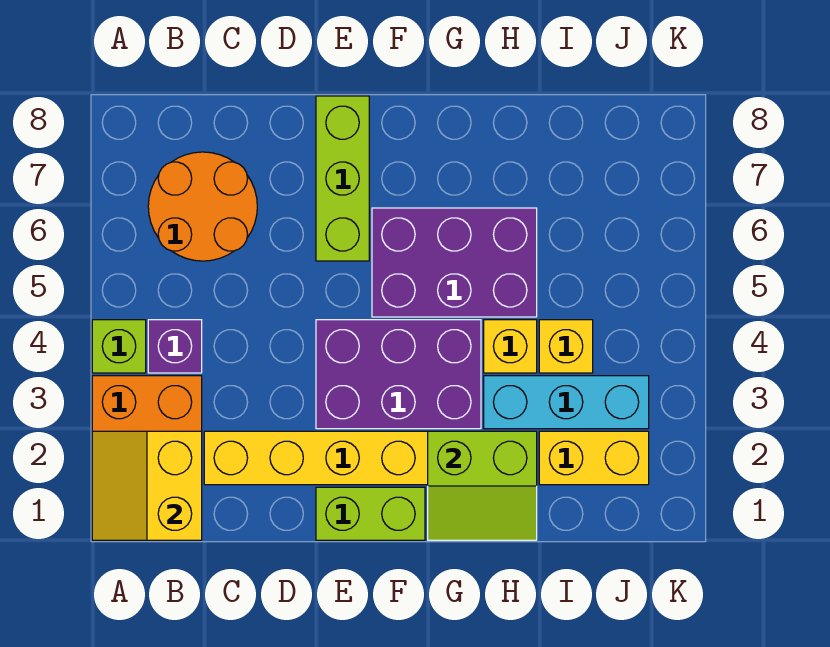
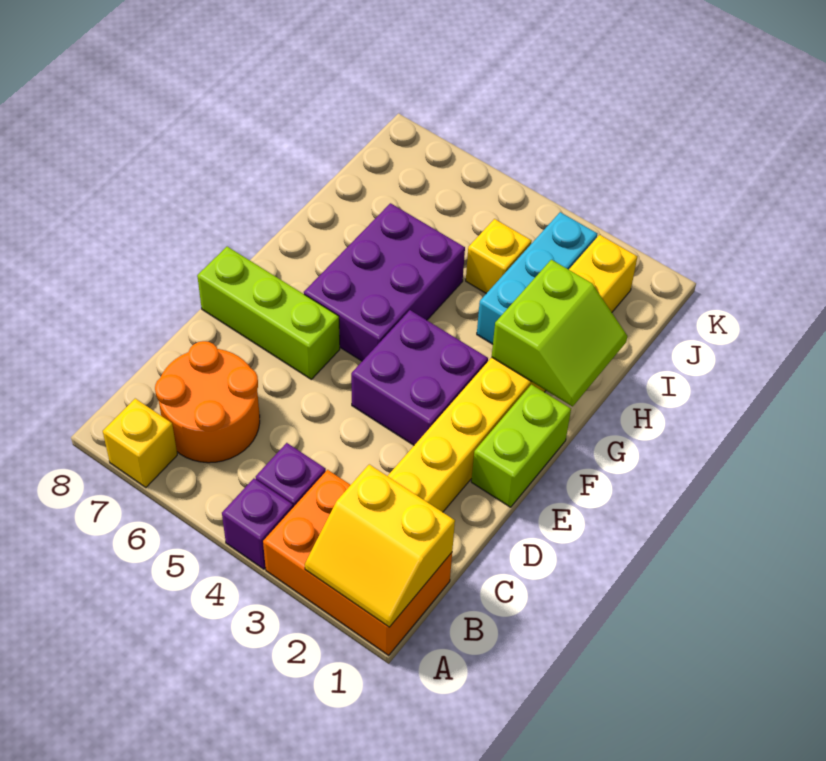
lime 1x1 brick [92,320,146,373] -> purple 1x1 brick [222,479,293,569]
purple 2x3 brick [316,320,481,429] -> purple 2x2 brick [351,310,488,445]
yellow 1x1 brick [484,320,537,373] -> yellow 1x1 brick moved to [103,399,177,488]

